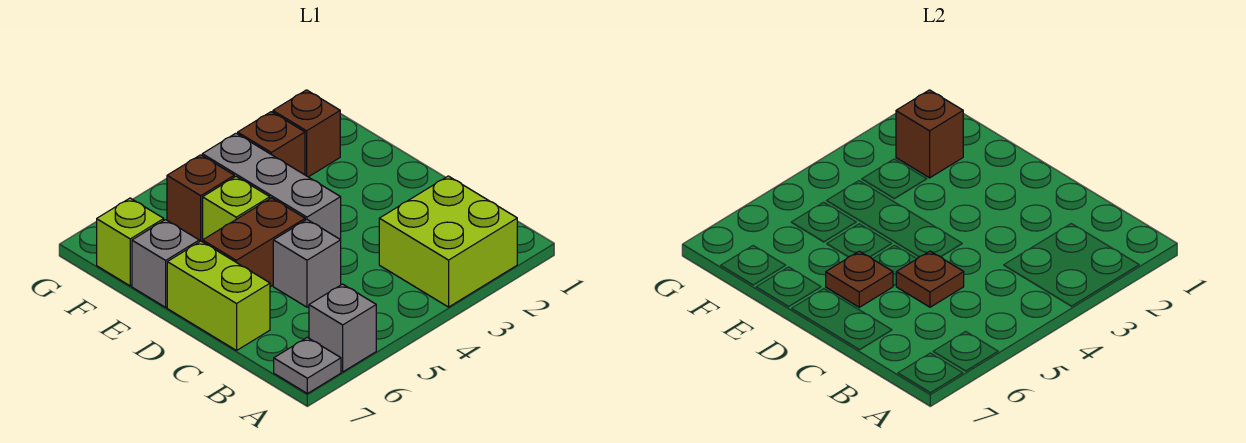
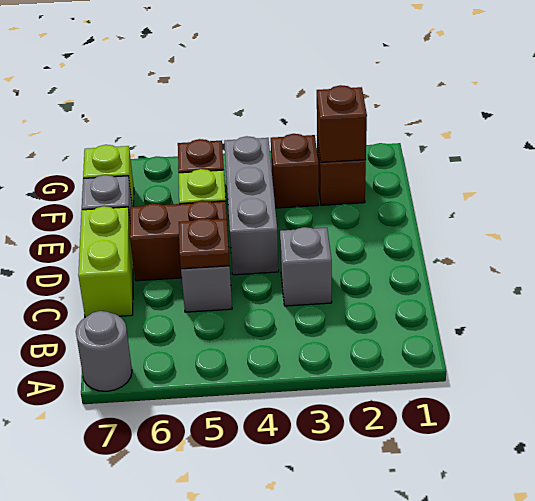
lime 2x2 brick [379,176,517,307] -> none
grey 1x1 brick [309,284,376,372] -> grey 1x1 brick moved to [280,227,332,306]
grey 1x1 plate [274,337,341,394] -> grey 1x1 round brick [76,311,132,391]
brown 1x1 plate [826,251,893,307] -> none

